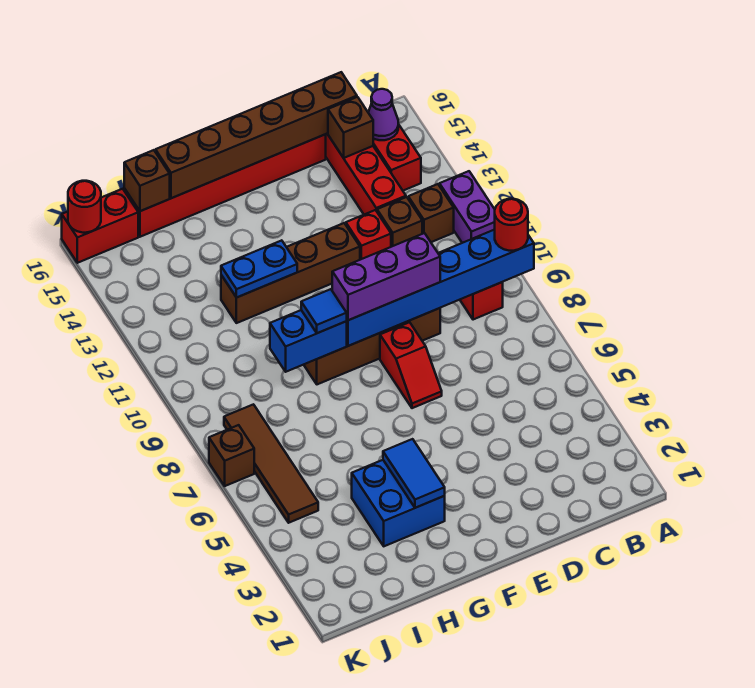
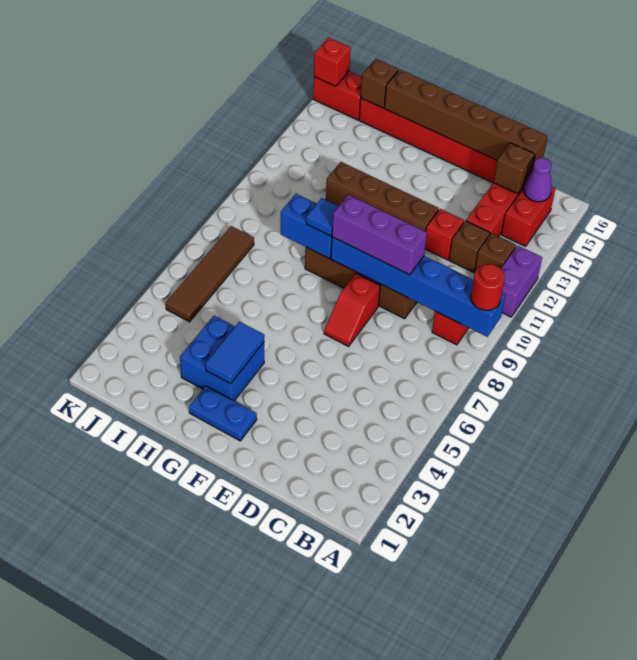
blue 1x2 plate [221,240,297,298] -> blue 1x2 plate moved to [189,386,257,441]
brown 1x1 brick [209,425,254,486] -> none
red 1x1 round brick [68,181,101,233] -> red 1x1 brick [314,38,351,86]

